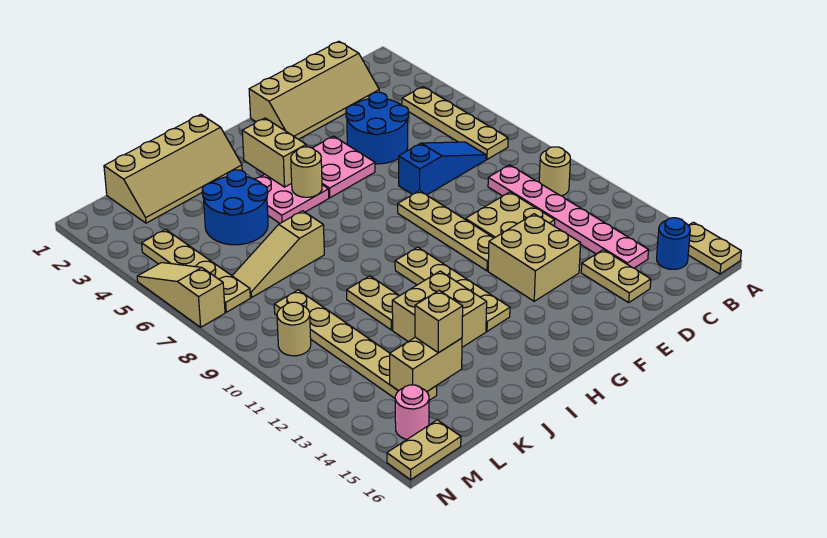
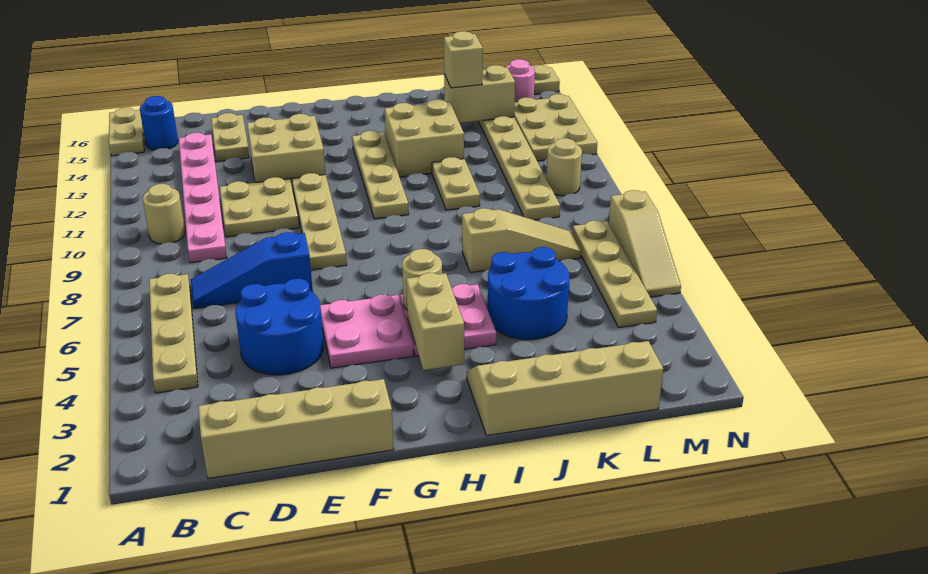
none -> tan 2x3 plate [514,94,597,161]

